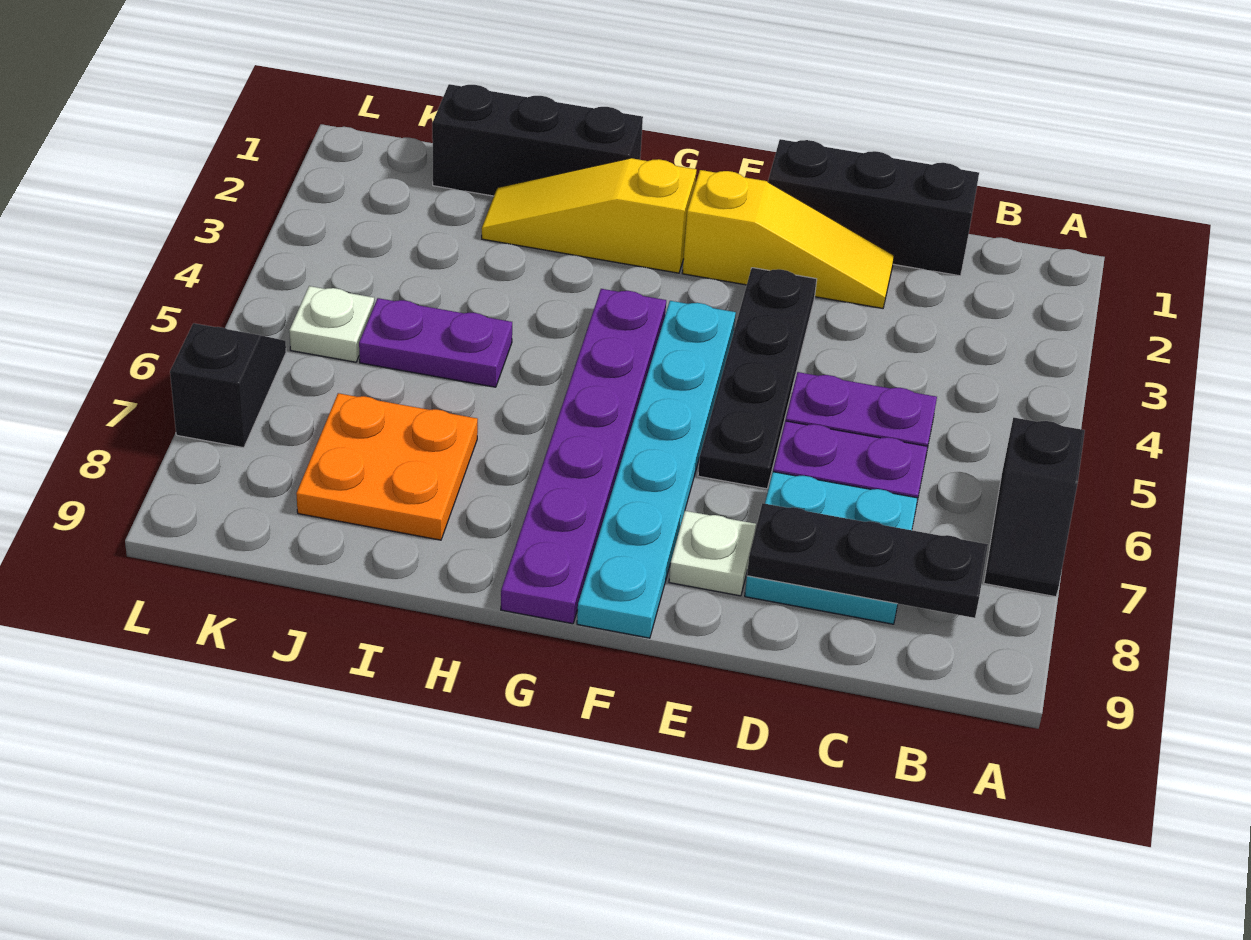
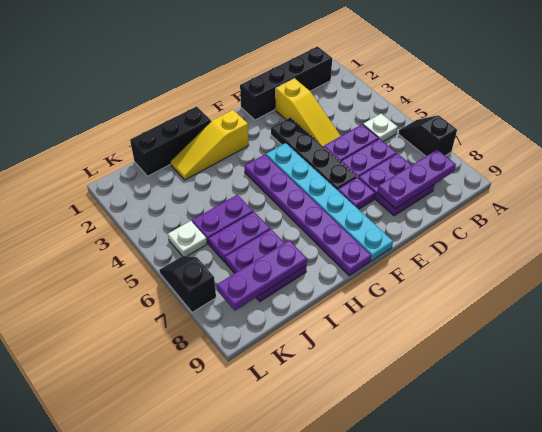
black 1x2 slope [984,418,1085,597] -> black 1x2 slope turned to [398,115,457,156]
black 1x3 plate [747,503,988,618] -> purple 1x3 plate [377,150,456,209]
black 1x3 brick [768,139,979,276] -> black 1x4 brick [240,46,332,120]
cyan 2x2 plate [745,472,918,624] -> purple 2x2 plate [359,154,435,216]
yellow 1x3 slope [682,170,894,308] -> yellow 1x3 slope turned to [276,78,340,147]
none -> purple 1x1 plate [338,177,375,209]
white 1x1 plate [669,511,756,596] -> white 1x1 plate moved to [363,114,398,142]
none -> purple 1x2 plate [208,212,270,262]
orange 2x2 plate [296,393,478,540] -> purple 2x2 plate [225,229,307,301]
none -> purple 1x3 plate [217,240,307,310]

